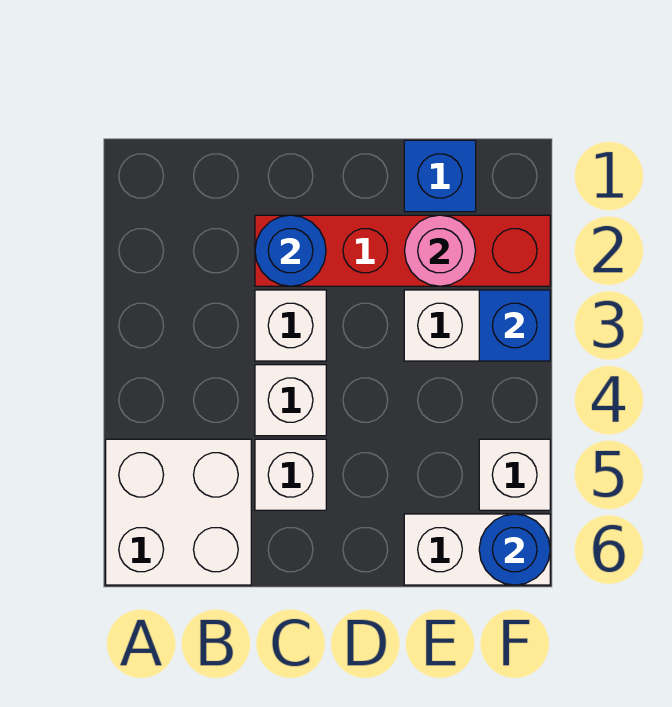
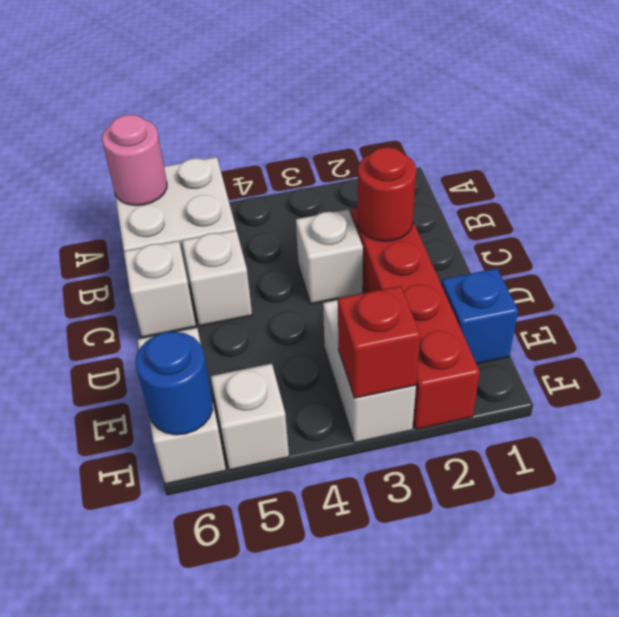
blue 1x1 round brick [255,215,326,286] -> red 1x1 round brick [357,147,416,241]
white 1x1 brick [255,365,326,436] -> white 1x1 brick moved to [124,241,196,337]
pink 1x1 round brick [405,215,476,286] -> pink 1x1 round brick moved to [102,115,167,205]
blue 1x1 brick [479,290,550,361] -> red 1x1 brick [338,286,420,398]

